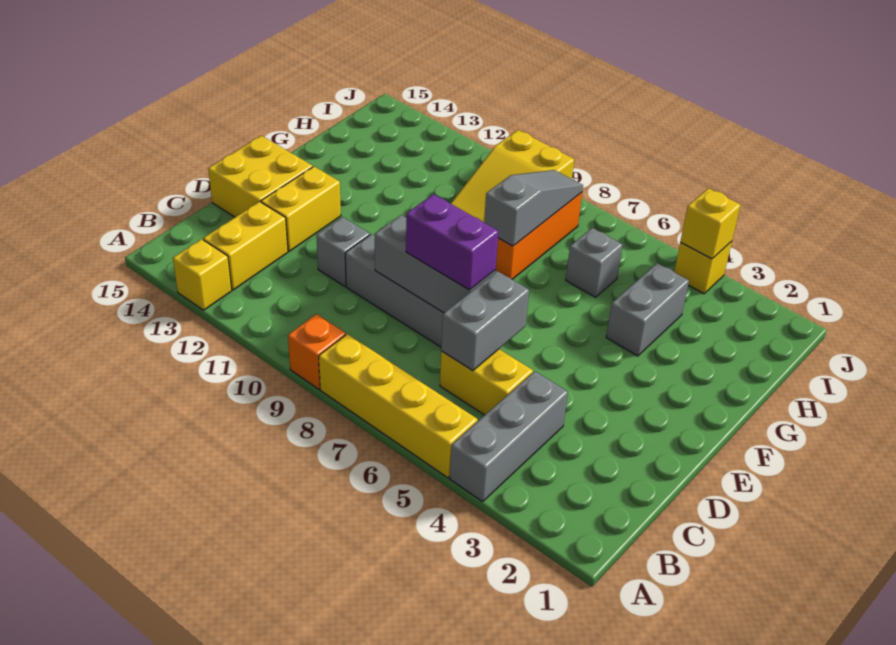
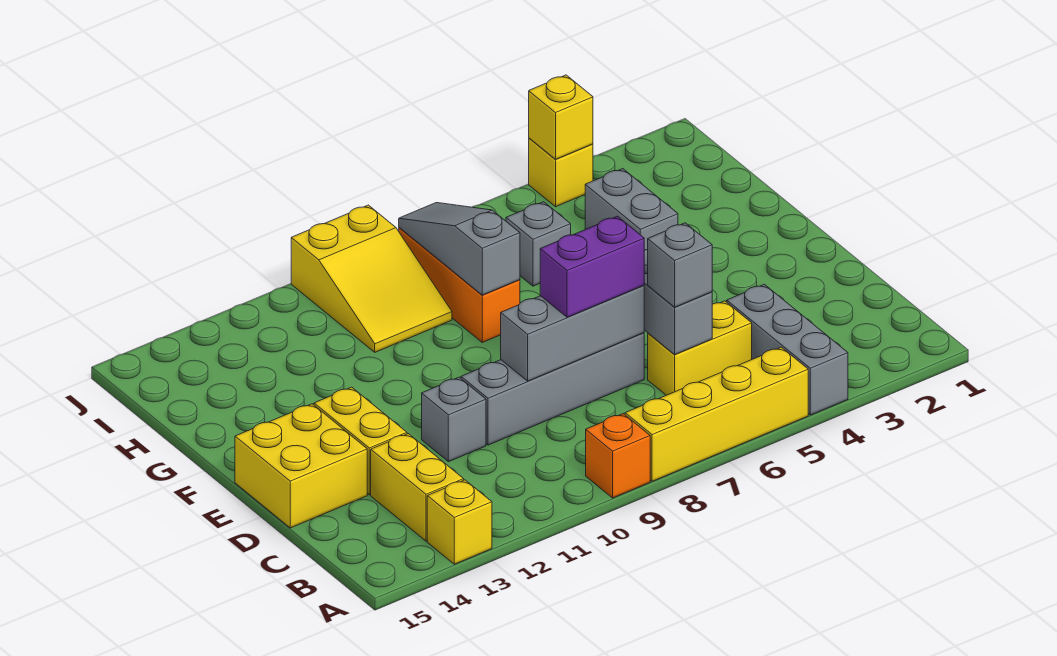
none -> grey 1x1 brick [648,223,712,307]

